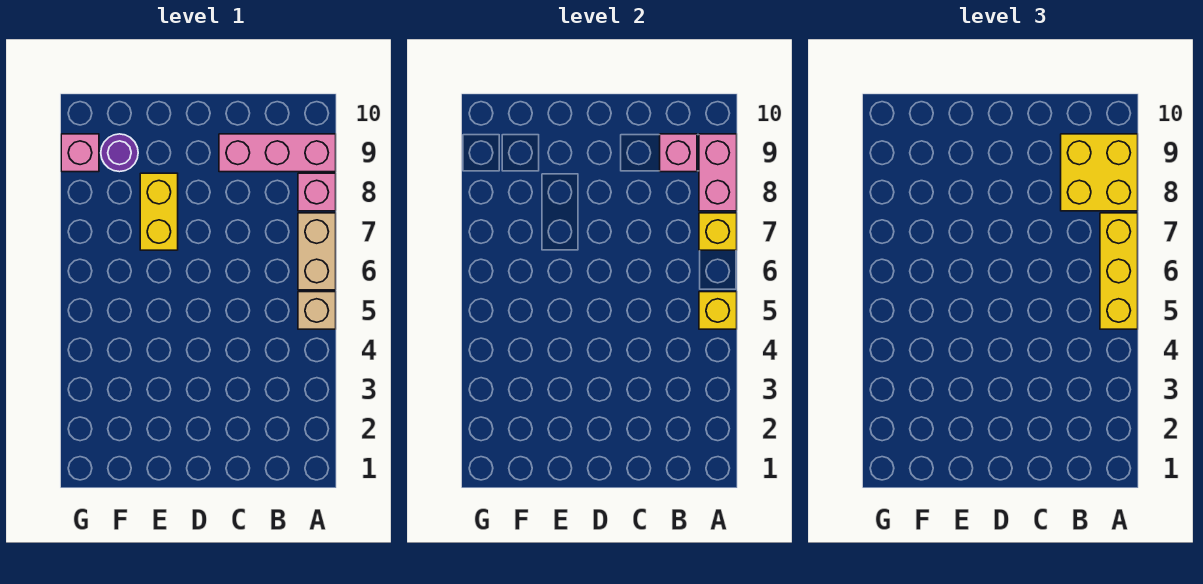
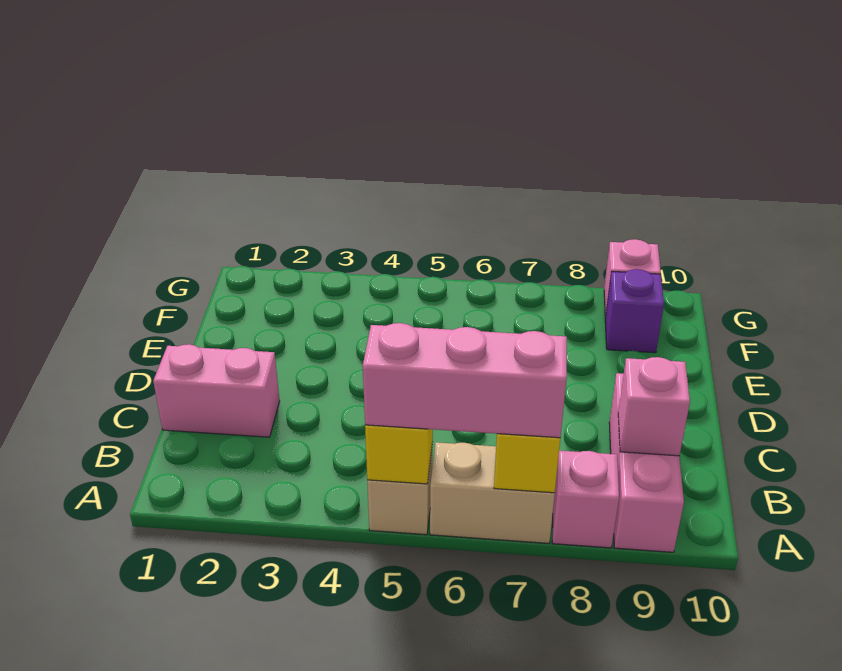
yellow 1x3 brick [1100,213,1138,329] -> pink 1x3 brick [363,323,567,438]
pink 1x2 brick [699,134,737,211] -> pink 1x2 brick moved to [153,344,280,437]
yellow 2x2 brick [1061,134,1138,211] -> none
yellow 1x2 brick [140,173,178,250] -> none
purple 1x1 round brick [101,134,138,172] -> purple 1x1 brick [605,269,664,353]

